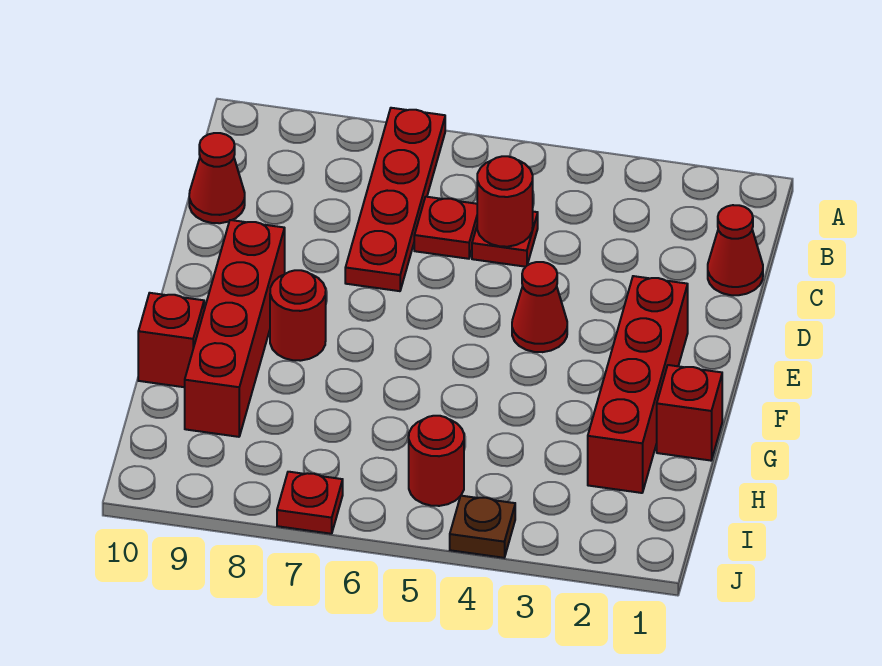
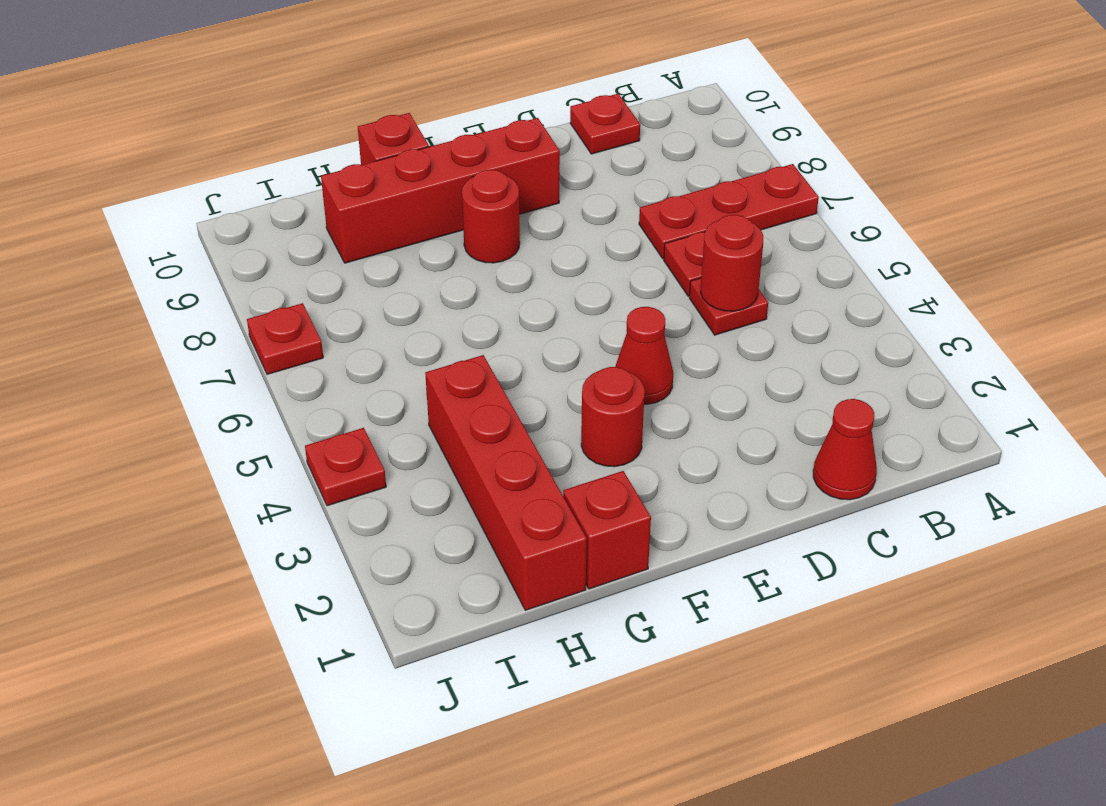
red 1x4 plate [345,108,445,291] -> red 1x3 plate [639,164,819,259]
red 1x1 cone [189,133,245,223] -> red 1x1 plate [570,94,640,154]
red 1x4 brick [588,276,688,493] -> red 1x4 brick turned to [425,355,587,610]
red 1x1 round brick [409,416,464,506] -> red 1x1 round brick moved to [581,367,645,467]
brown 1x1 plate [450,496,515,558] -> red 1x1 plate [305,428,386,506]

